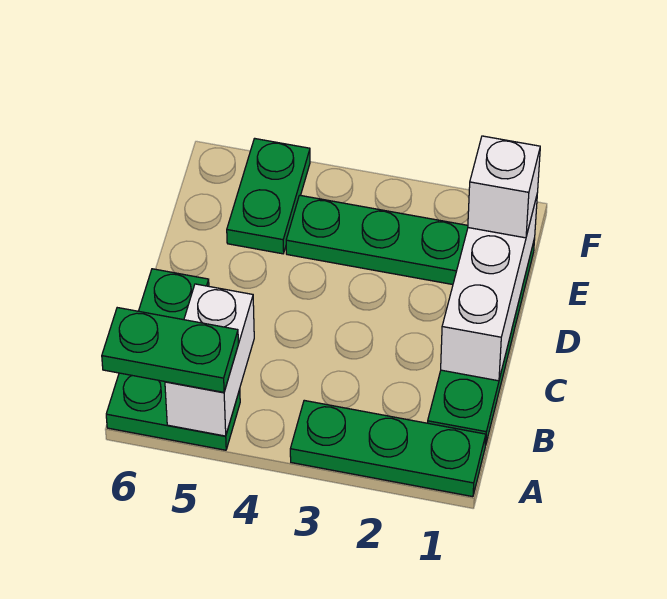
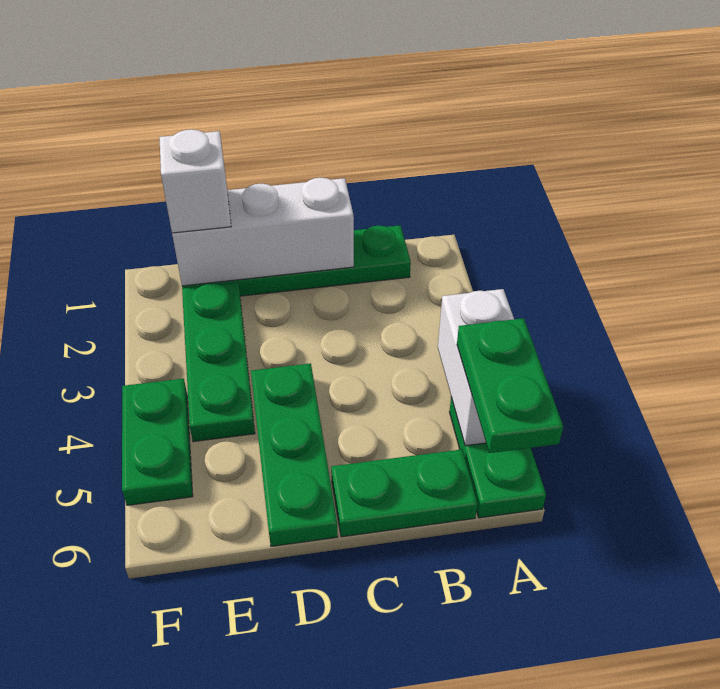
green 1x3 plate [290,400,486,497] -> green 1x3 plate moved to [251,363,338,546]
white 1x2 brick [165,284,254,436] -> white 1x2 brick turned to [438,289,514,446]
green 1x2 plate [227,138,310,254] -> green 1x2 plate turned to [122,379,193,505]

